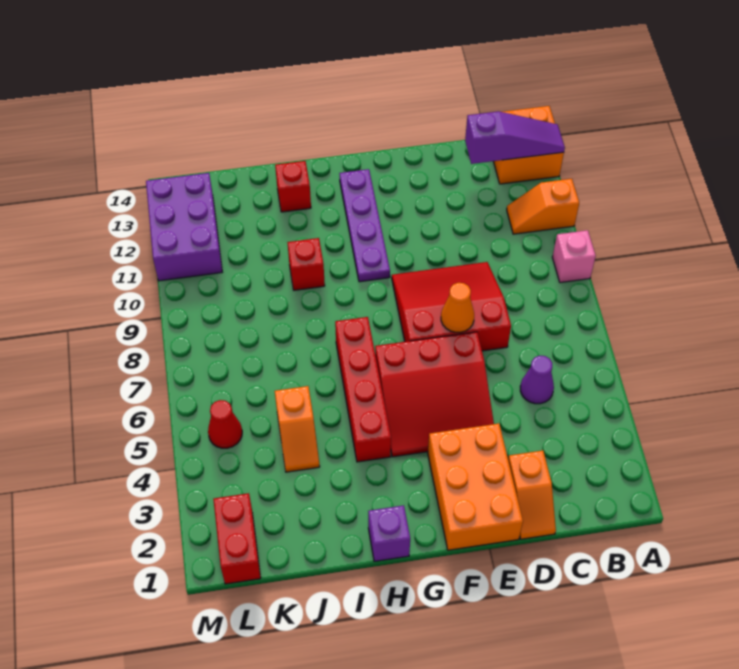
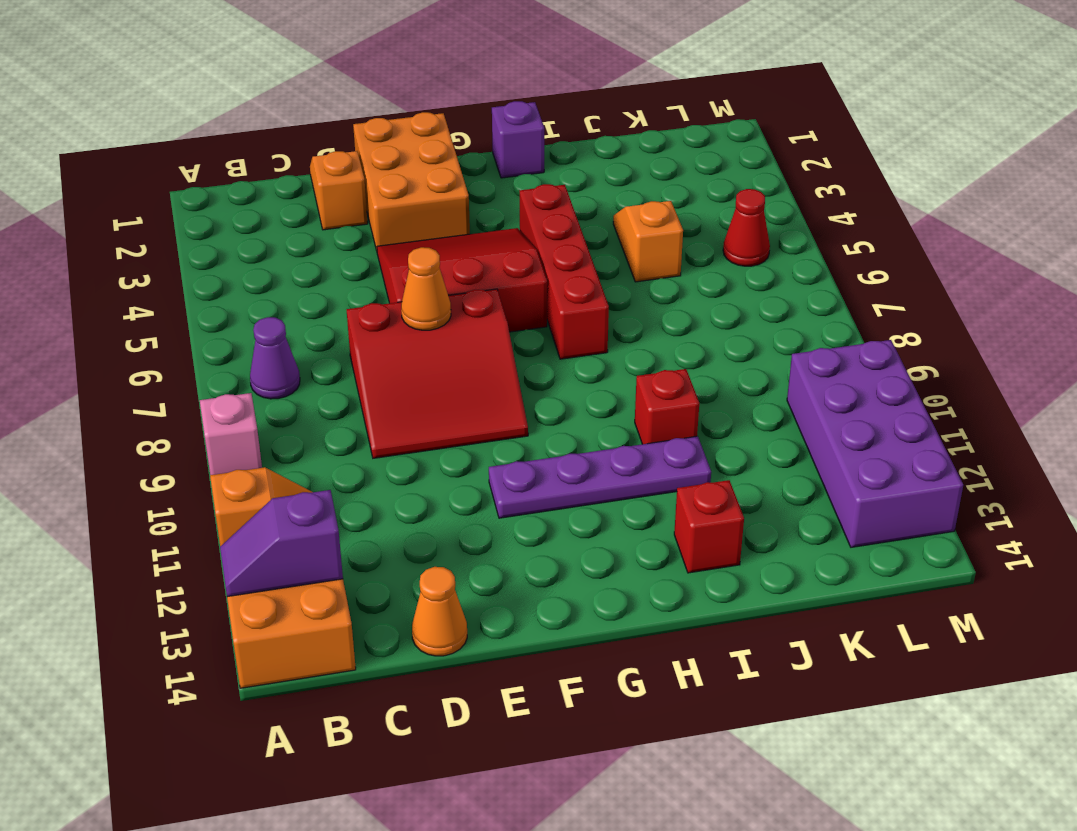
purple 1x3 slope [465,111,565,164] -> purple 1x2 slope [220,490,343,597]
purple 1x1 cone [520,356,554,404] -> purple 1x1 cone moved to [250,317,300,399]
none -> orange 1x1 cone [412,567,467,656]
purple 1x4 plate [339,169,390,282] -> purple 1x4 plate turned to [489,436,711,518]
red 1x2 brick [213,493,261,584] -> none
purple 2x3 brick [146,173,222,281] -> purple 2x4 brick [787,340,963,547]

